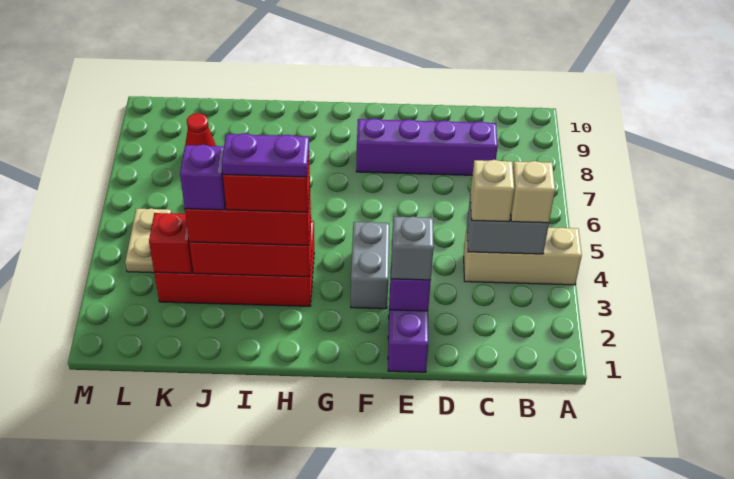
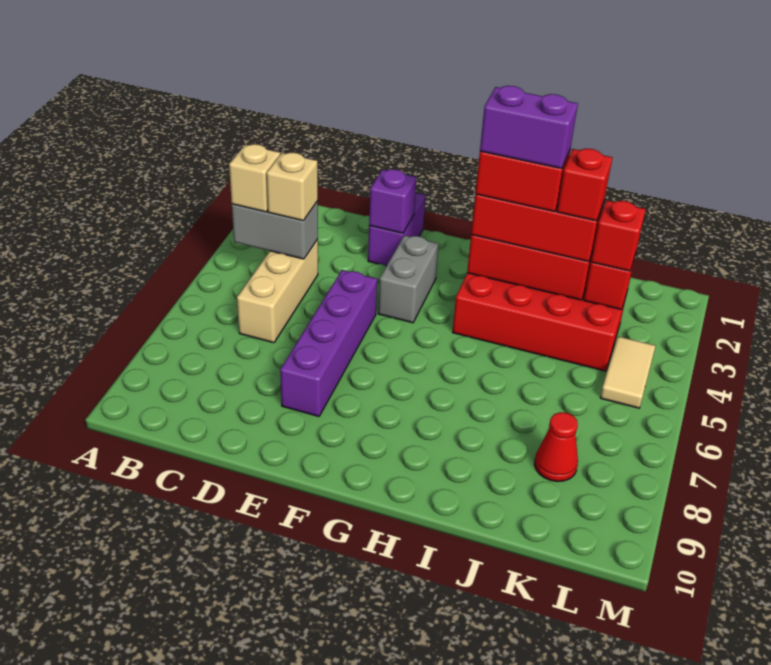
tan 1x3 brick [464,227,582,285] -> tan 1x3 brick turned to [237,239,318,343]
purple 1x4 brick [356,118,498,175] -> purple 1x4 brick turned to [280,270,377,416]
grey 1x1 brick [391,216,434,280] -> none
purple 1x2 plate [222,133,309,177] -> purple 1x2 brick [480,86,578,169]
purple 1x1 brick [180,144,226,210] -> red 1x1 brick [557,149,613,221]
none -> red 1x1 brick [591,201,646,271]
tan 1x2 plate [125,208,171,273] -> tan 1x2 tile [600,336,655,408]

